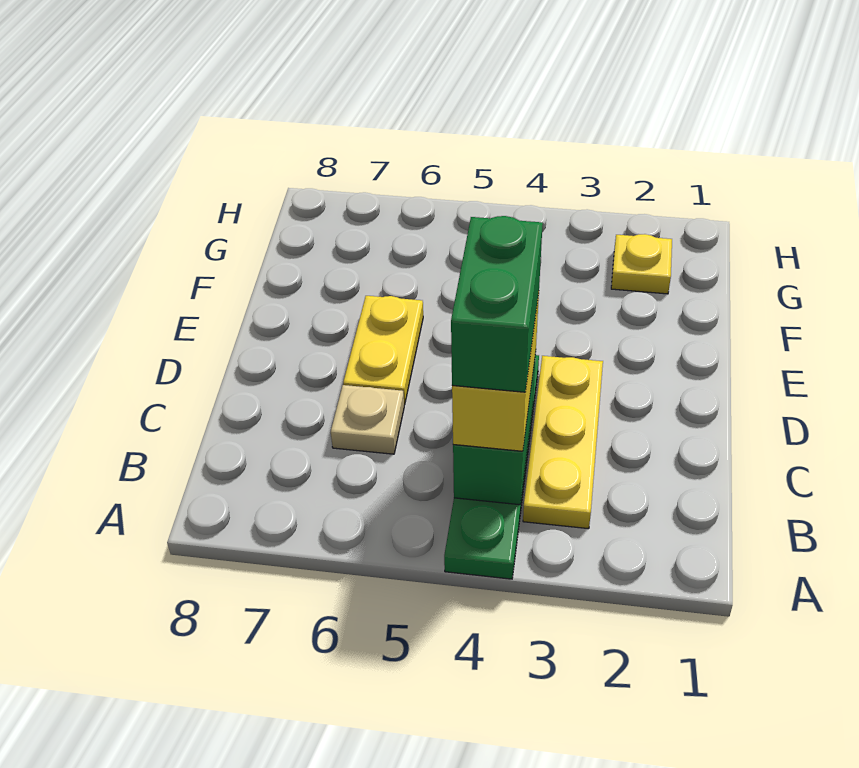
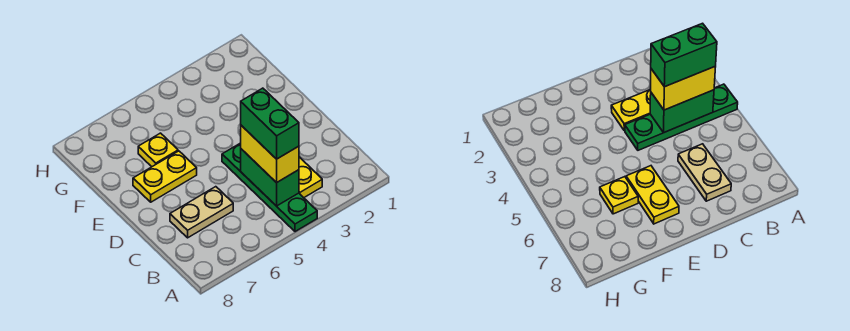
tan 1x1 plate [331,385,404,454] -> tan 1x2 plate [170,187,233,238]
yellow 1x2 plate [343,296,423,405] -> yellow 1x2 plate turned to [133,151,197,202]
yellow 1x1 plate [611,234,672,294] -> yellow 1x1 plate moved to [138,133,178,167]

